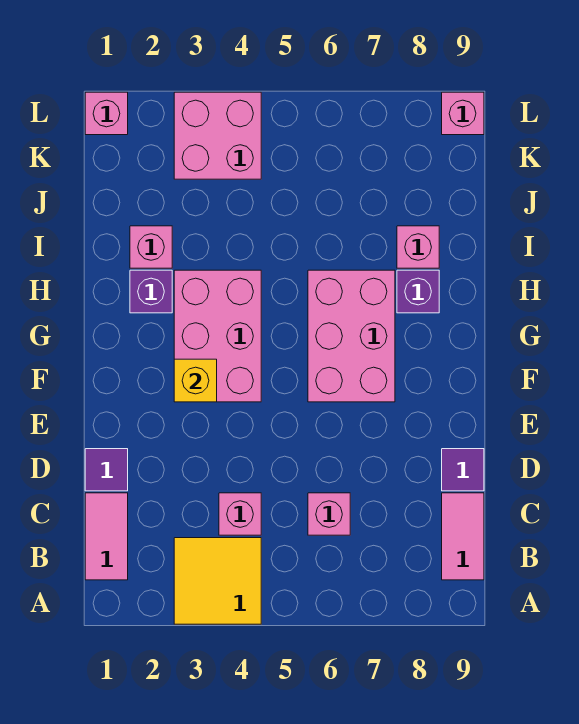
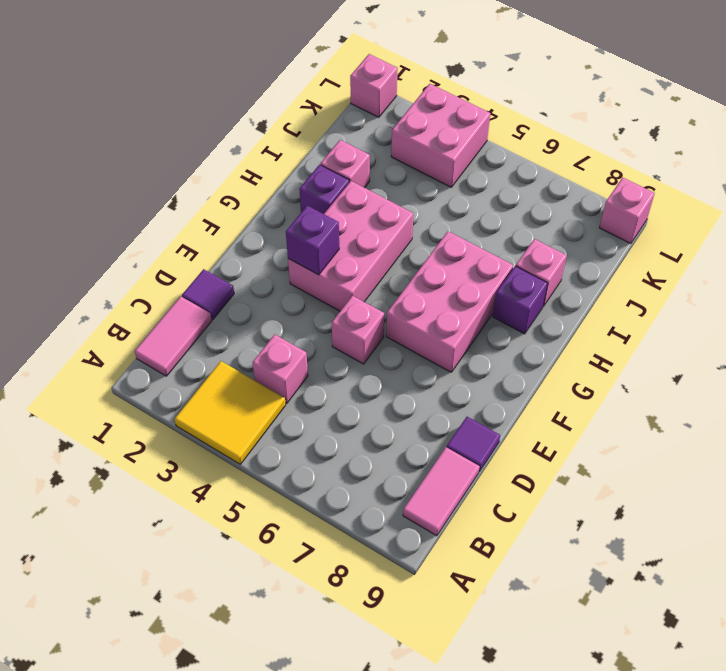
pink 1x1 brick [308,493,350,535] -> pink 1x1 brick moved to [332,296,384,364]
yellow 1x1 brick [174,359,217,402] -> purple 1x1 brick [286,206,339,275]

